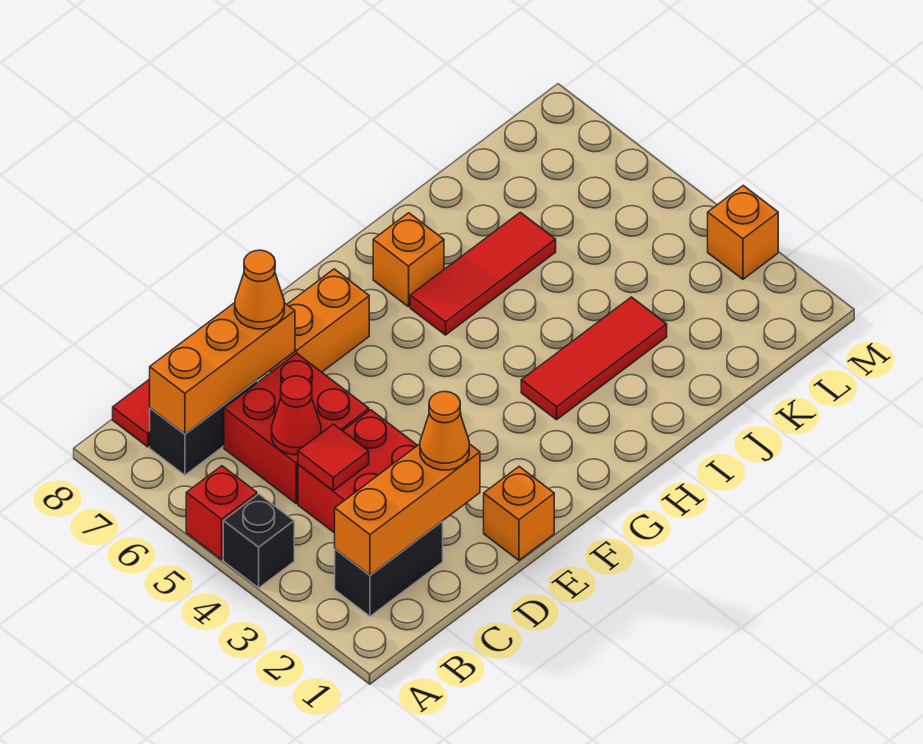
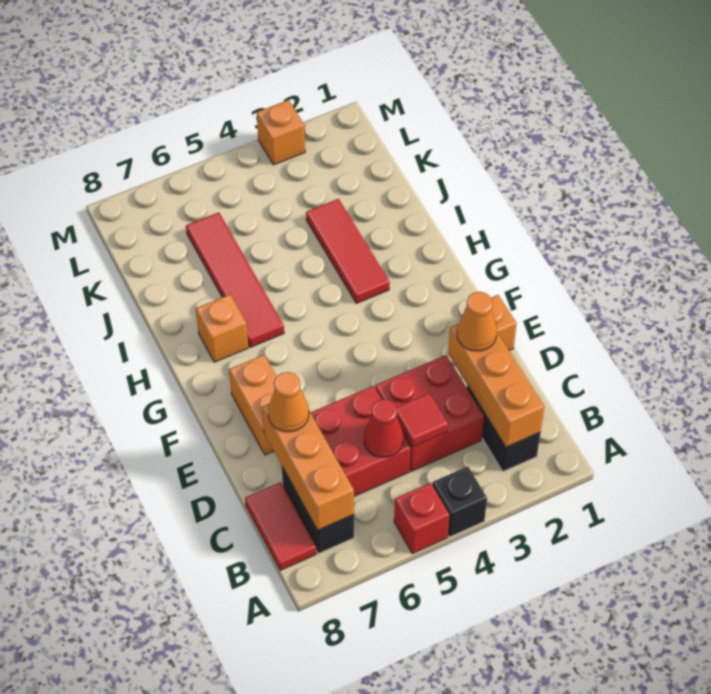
red 1x3 tile [410,212,556,335] -> red 1x4 tile [186,212,284,347]

